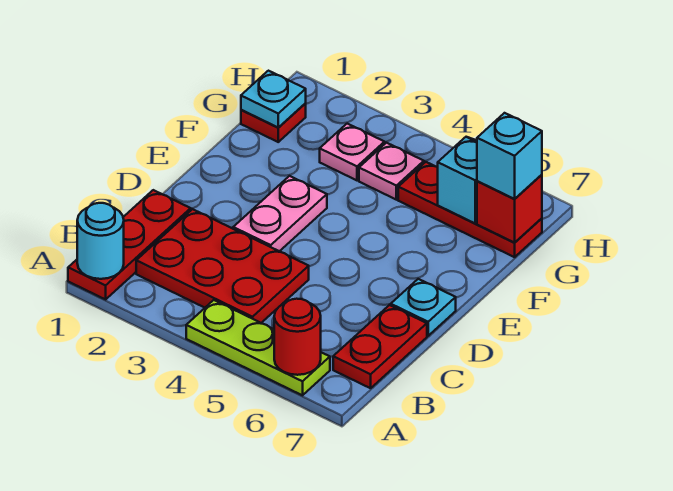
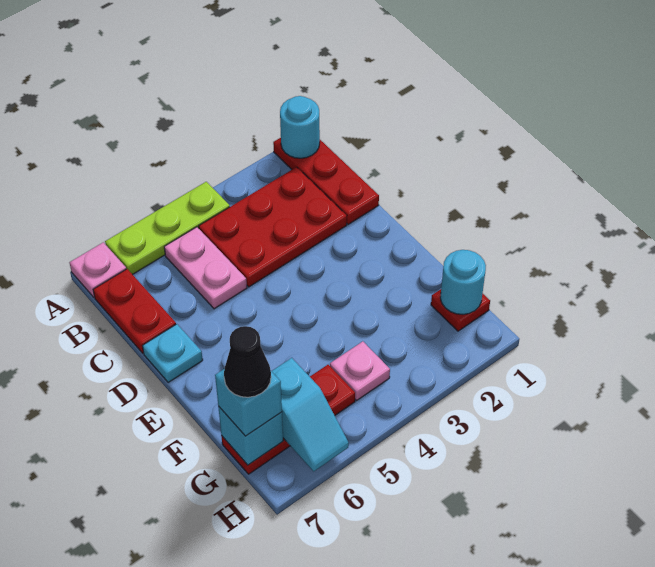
red 1x1 round brick [274,299,321,375] -> none
pink 1x2 plate [233,176,327,251] -> pink 1x2 plate moved to [164,227,247,309]
cyan 1x1 plate [241,71,306,128] -> cyan 1x1 round brick [440,250,486,314]
pink 1x1 plate [320,124,385,180] -> pink 1x1 plate moved to [70,242,126,297]
red 1x1 brick [477,175,542,243] -> cyan 1x1 brick [218,406,283,465]
none -> black 1x1 cone [224,326,271,397]

